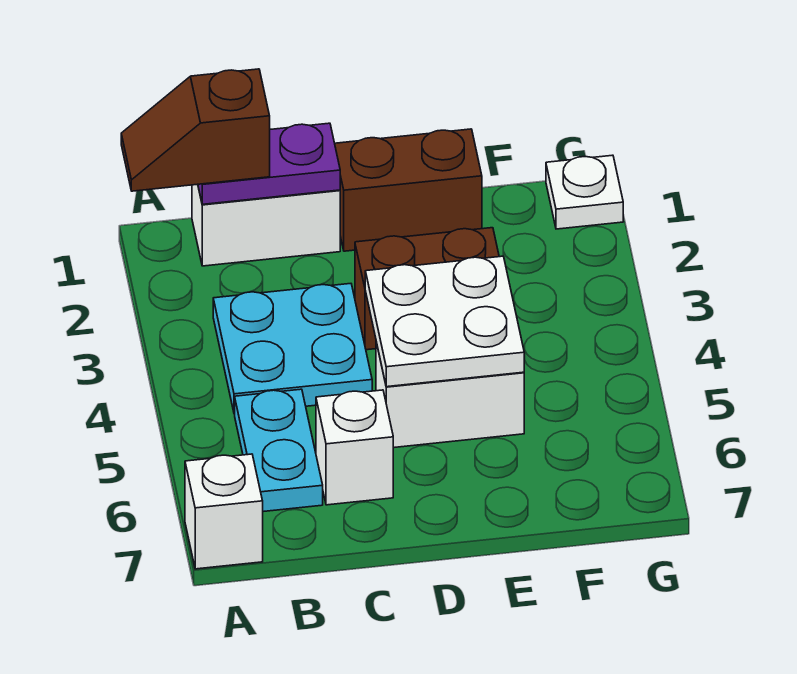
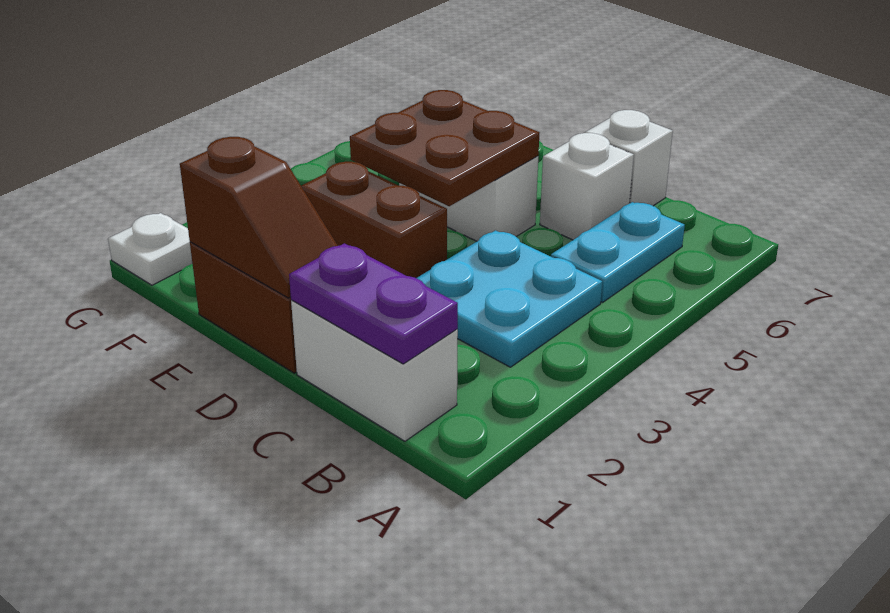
brown 1x2 slope [121,69,270,191] -> brown 1x2 slope moved to [180,137,338,298]
white 1x1 brick [185,454,263,569] -> white 1x1 brick moved to [585,110,673,206]
white 2x2 plate [365,256,524,387] -> brown 2x2 plate [350,90,539,206]

